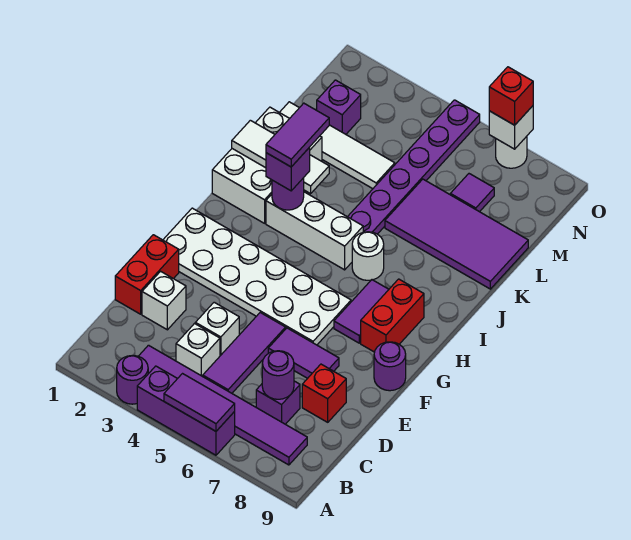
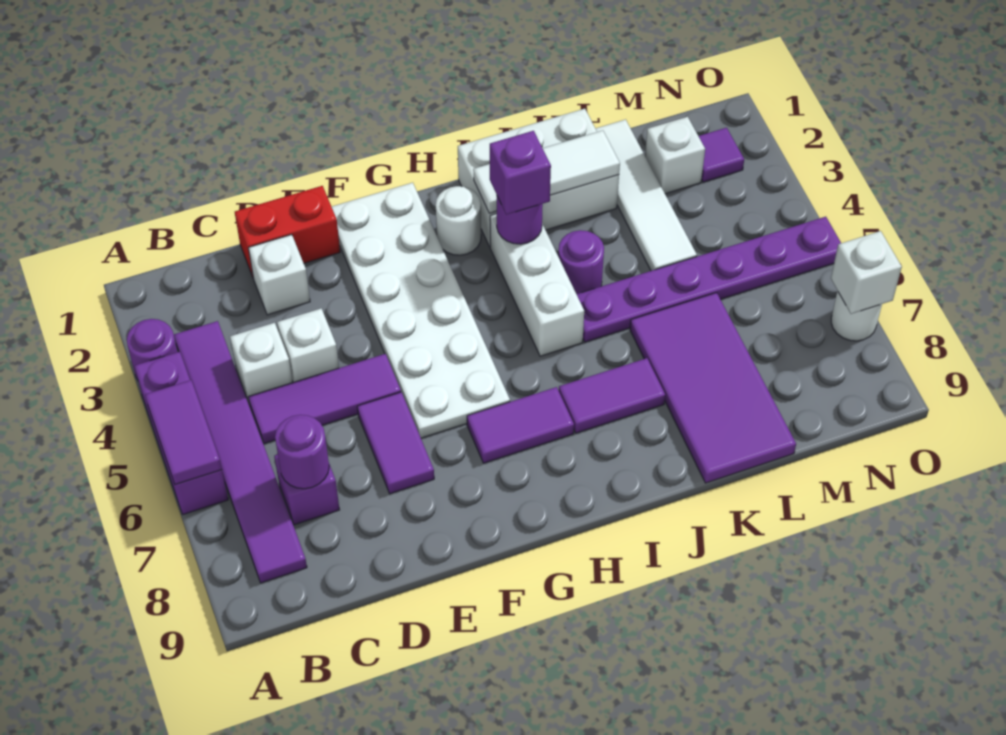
red 1x1 brick [302,364,346,422] -> none
purple 1x1 round brick [374,342,406,391] -> purple 1x1 round brick moved to [558,230,604,294]
red 1x2 brick [361,279,424,352] -> none
purple 1x2 tile [266,103,329,167] -> purple 1x2 tile moved to [559,358,665,433]
white 1x1 round brick [352,232,384,280] -> white 1x1 round brick moved to [436,186,481,255]
white 1x3 tile [232,120,329,194] -> white 1x3 tile turned to [473,130,620,214]
purple 1x1 brick [317,80,361,134] -> white 1x1 brick [645,117,705,194]
purple 1x1 tile [450,174,494,212] -> purple 1x1 tile moved to [699,128,744,182]
red 1x1 brick [489,67,533,125] -> none

